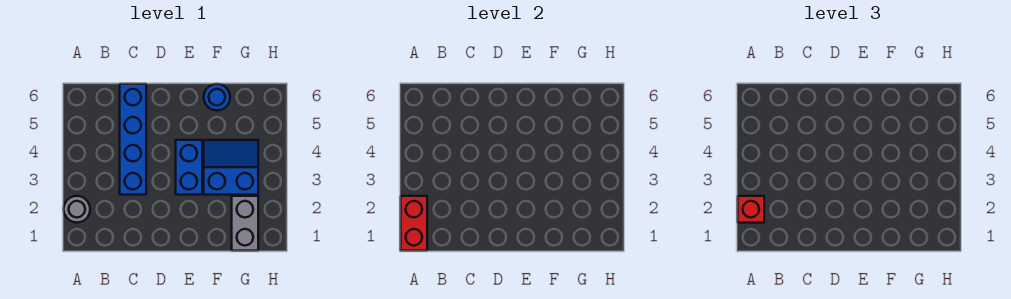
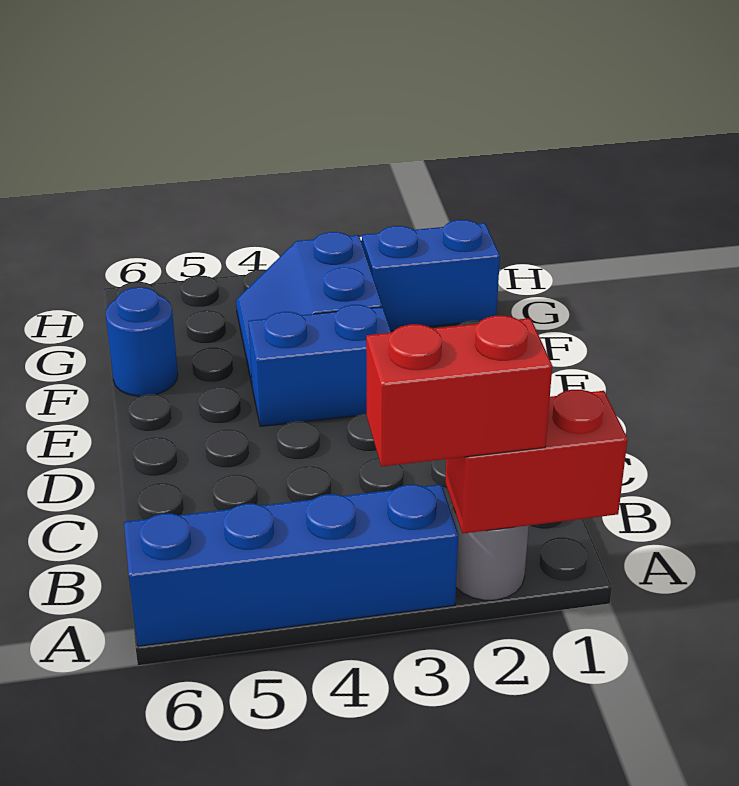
red 1x1 brick [738,196,764,223] -> red 1x2 brick [366,316,552,467]
blue 1x4 brick [120,84,146,195] -> blue 1x4 brick moved to [124,484,458,646]
grey 1x2 brick [232,196,258,251] -> blue 1x2 brick [362,220,500,331]

